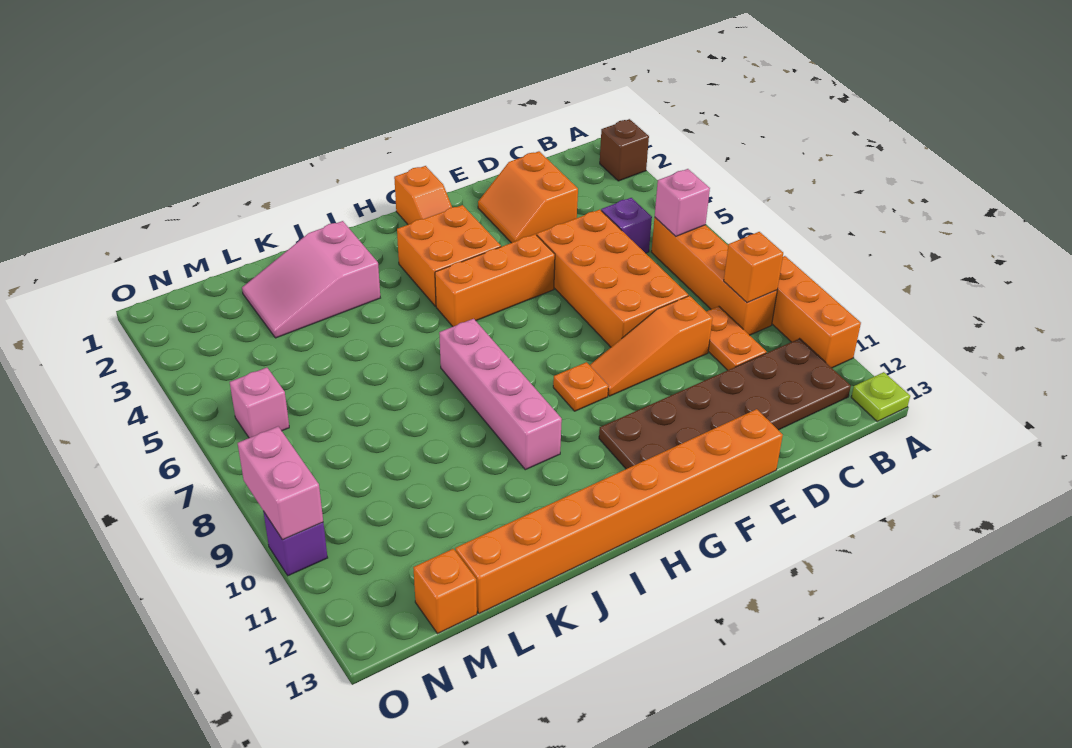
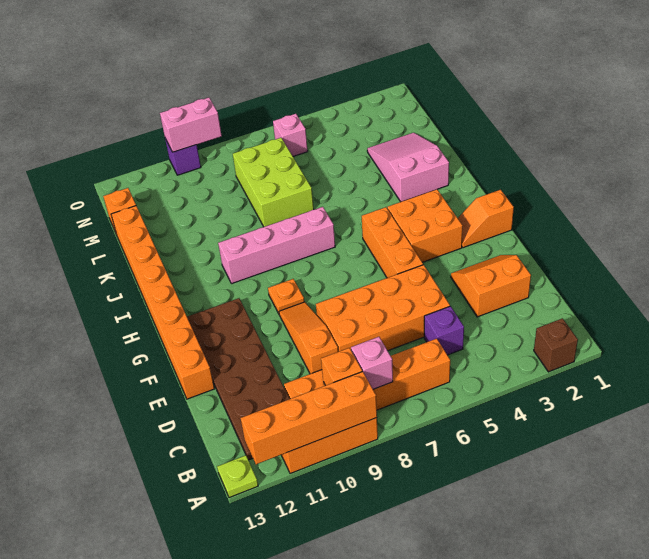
none -> orange 1x4 brick [241,371,377,464]
pink 1x1 brick [655,169,710,236] -> pink 1x1 brick moved to [351,337,393,389]
none -> lime 2x3 brick [233,138,314,227]

